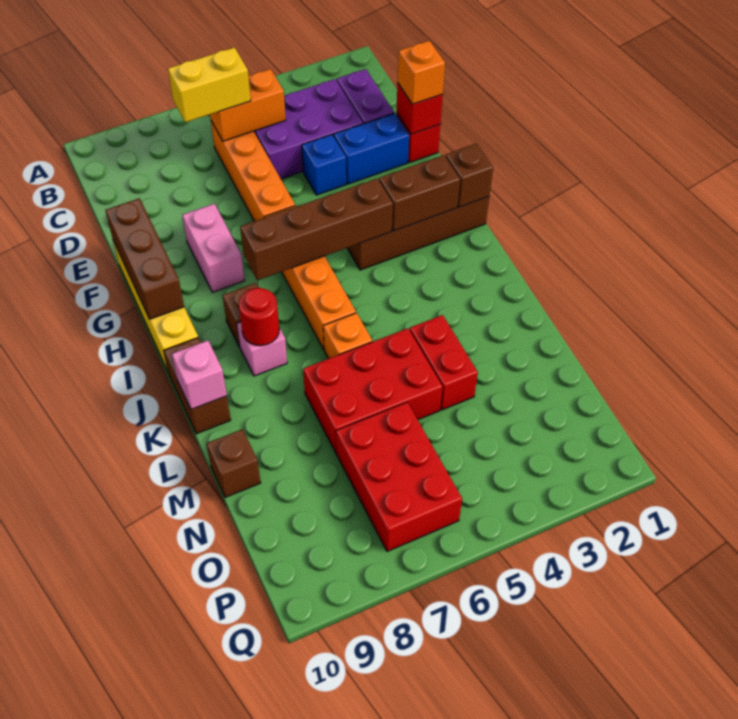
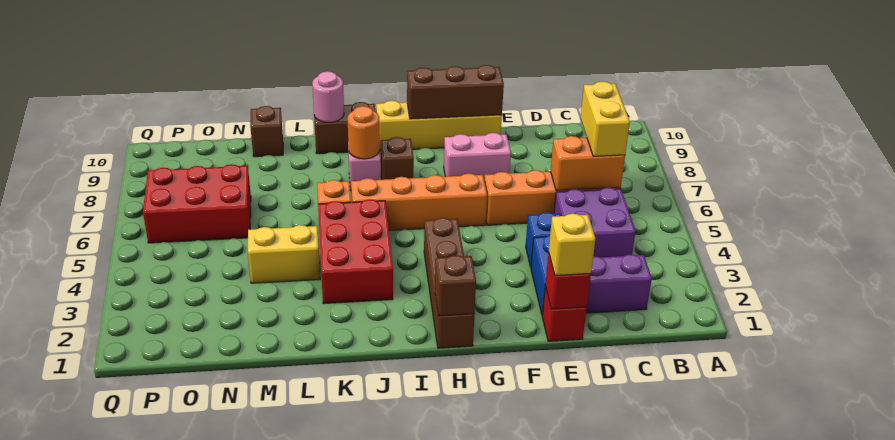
purple 2x3 brick [254,79,363,179] -> purple 2x2 brick [554,188,636,257]
orange 1x2 brick [210,69,286,141] -> orange 1x2 brick turned to [551,136,625,191]
orange 1x1 brick [398,41,445,104] -> yellow 1x1 brick [549,214,595,275]
brown 1x2 brick [379,155,460,231] -> none
brown 1x4 brick [240,178,393,280] -> none
red 1x1 round brick [239,288,279,346] -> orange 1x1 round brick [348,106,380,159]
pink 1x1 brick [172,340,227,409] -> pink 1x1 round brick [312,71,344,122]
red 1x2 brick [410,315,478,410] -> yellow 1x2 brick [248,225,320,283]
red 2x3 brick [303,328,442,452] -> red 2x3 brick moved to [318,199,393,304]

